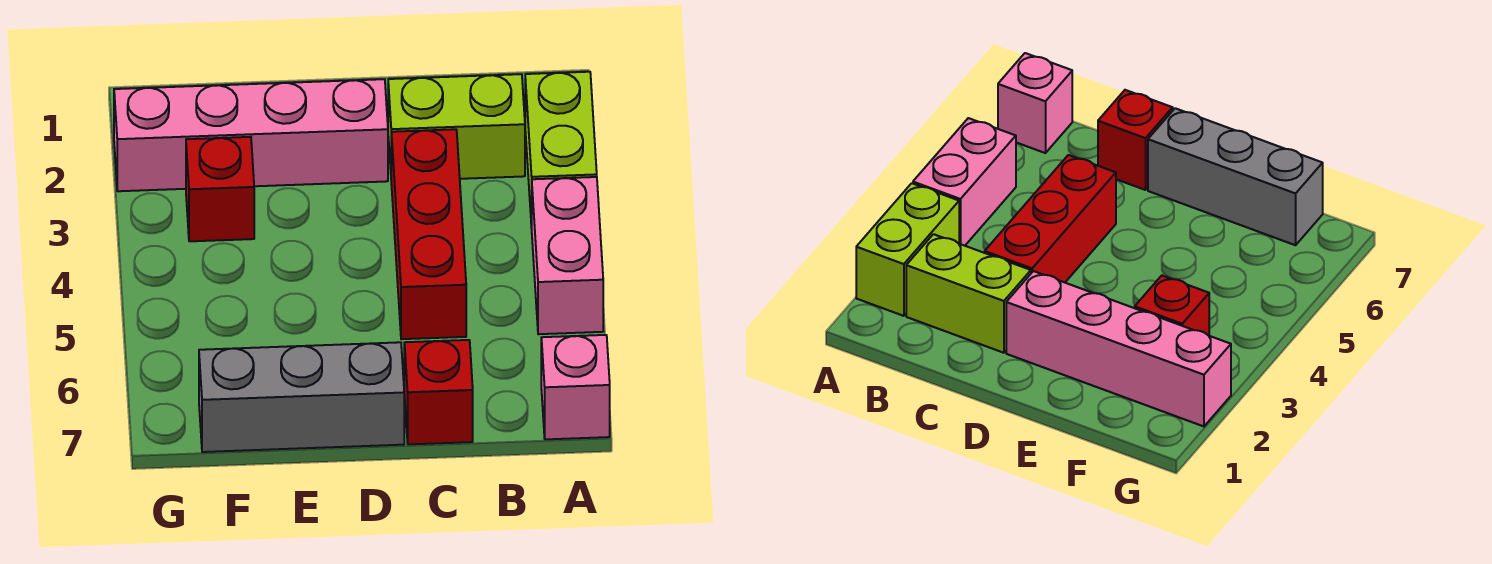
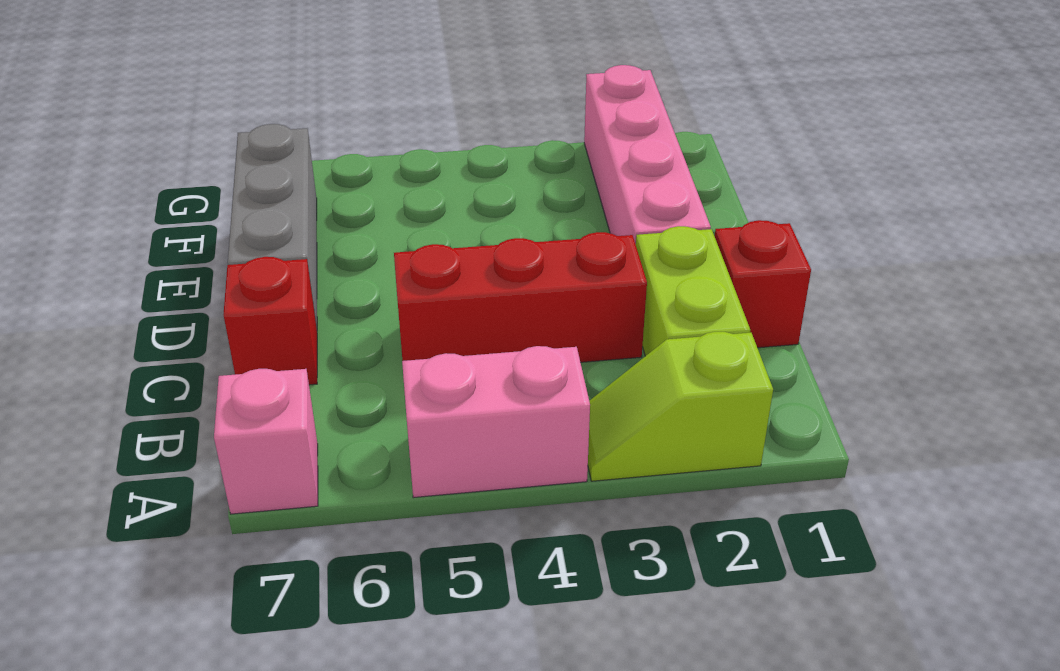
lime 1x2 brick [525,72,597,228] -> lime 1x2 slope [588,332,773,481]
red 1x1 brick [186,137,254,241] -> red 1x1 brick moved to [715,220,811,348]

